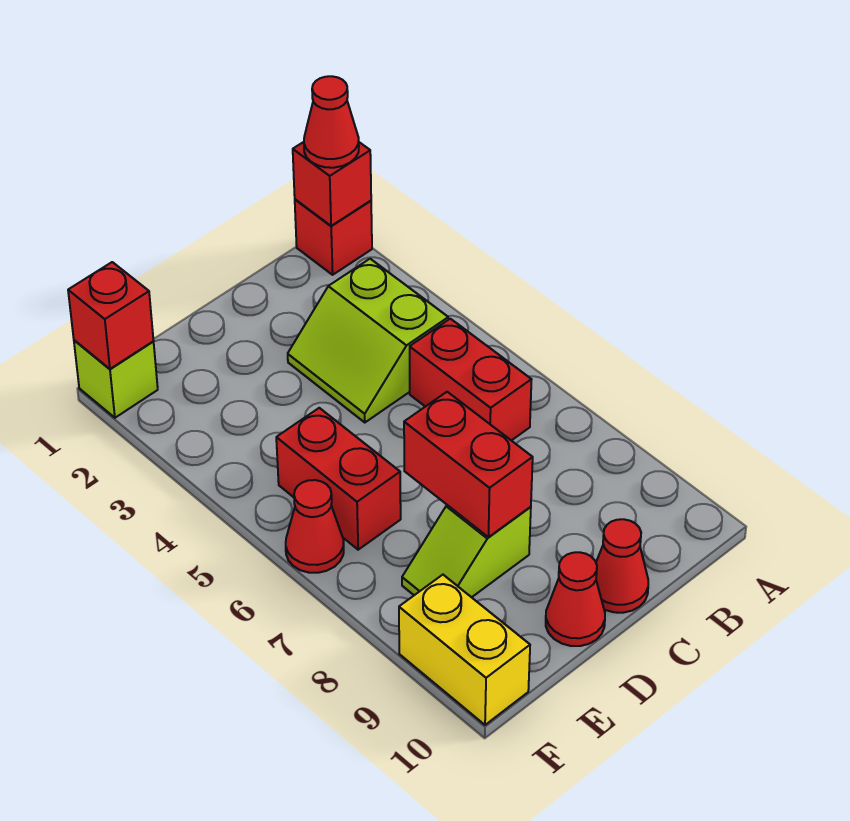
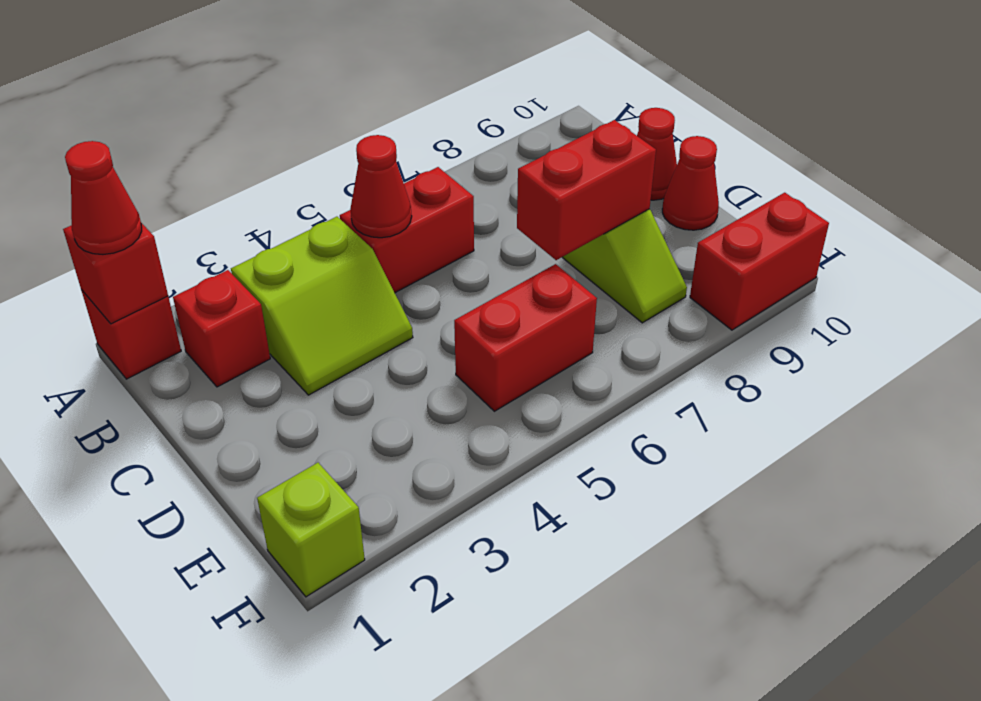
red 1x1 brick [68,262,153,369] -> red 1x1 brick moved to [173,270,270,387]
red 1x1 cone [286,480,344,573] -> red 1x1 cone moved to [350,135,412,238]
yellow 1x2 brick [399,575,530,725] -> red 1x2 brick [690,193,829,330]

